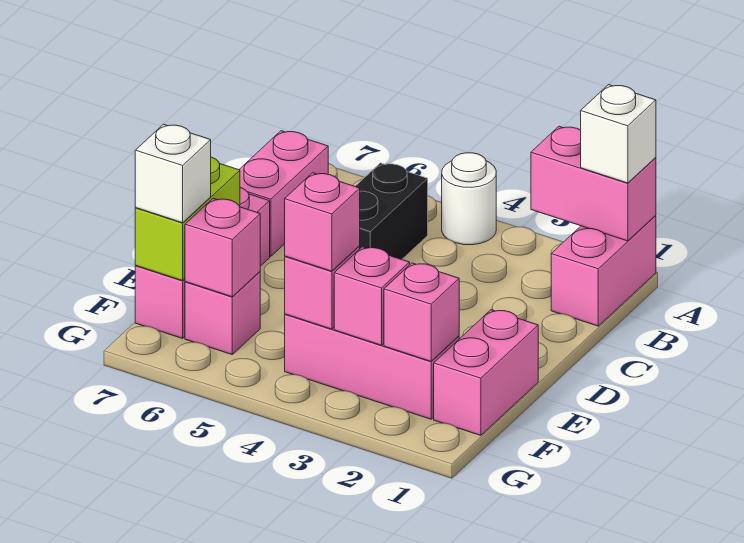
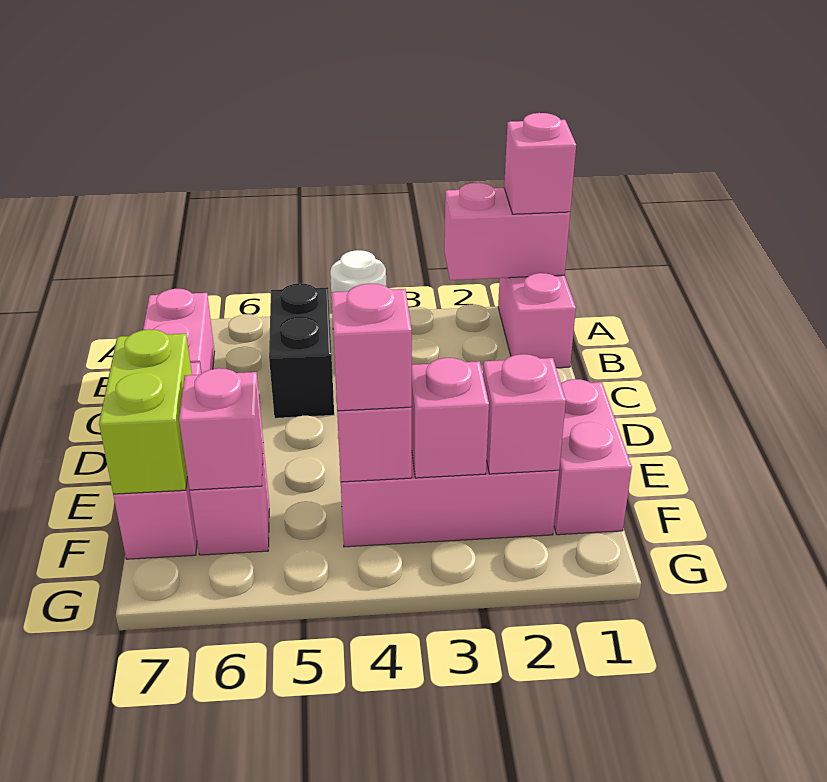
white 1x1 brick [581,85,656,183] -> pink 1x1 brick [504,113,576,214]
white 1x1 brick [135,124,211,223] -> none

